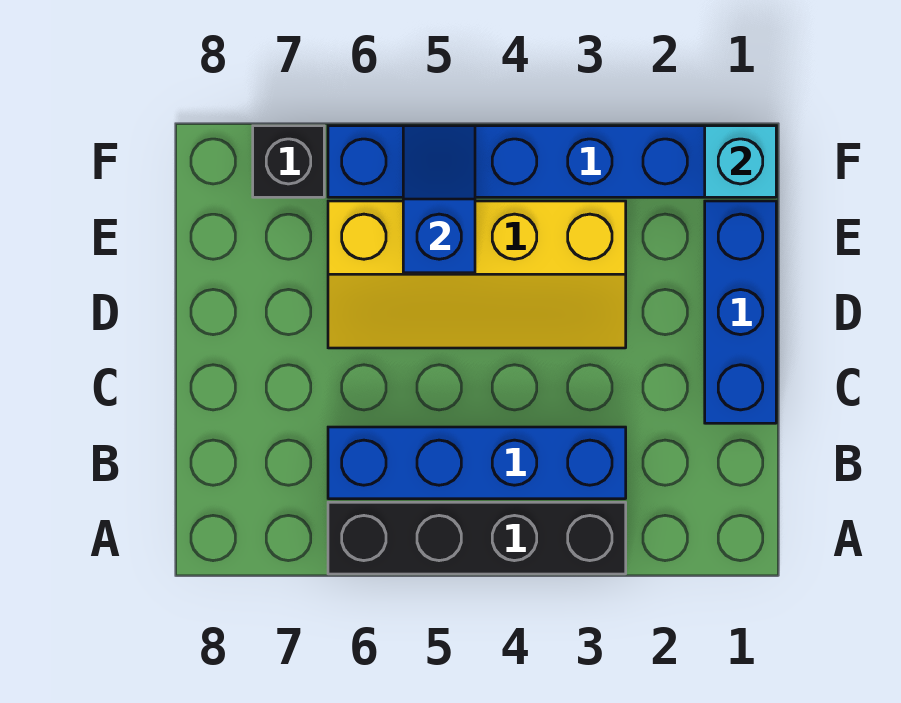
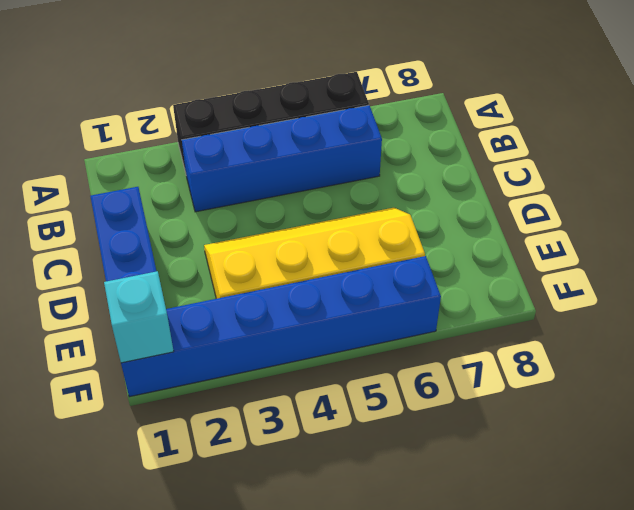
blue 1x2 slope [403,126,475,273] -> none
black 1x1 brick [253,126,324,197] -> none

